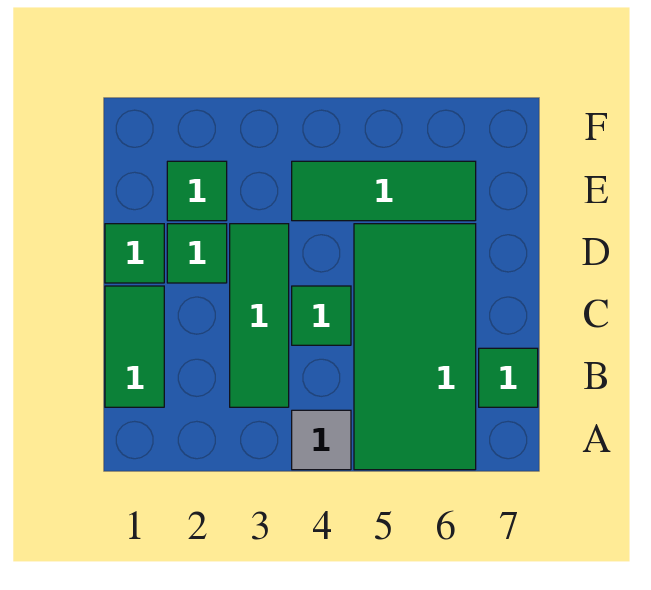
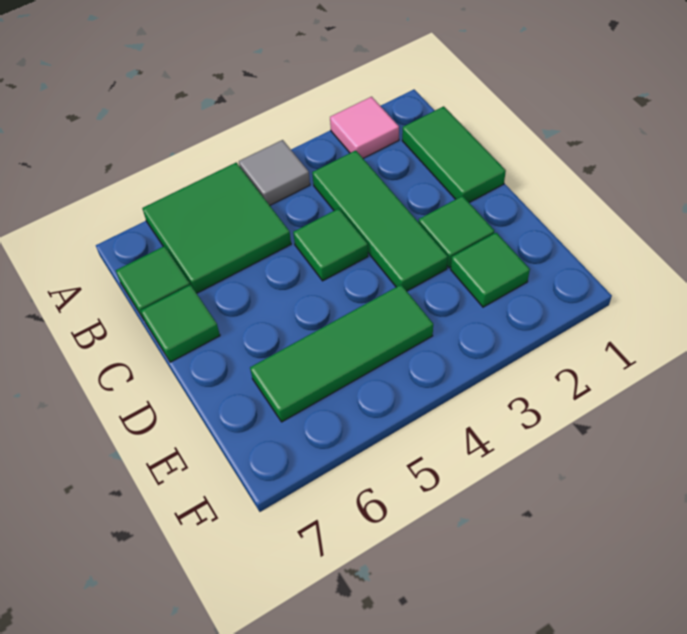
none -> pink 1x1 tile [330,97,399,158]
green 2x4 tile [354,224,476,470] -> green 2x2 tile [142,163,291,293]
green 1x1 tile [105,224,164,283] -> green 1x1 tile moved to [141,285,220,362]

